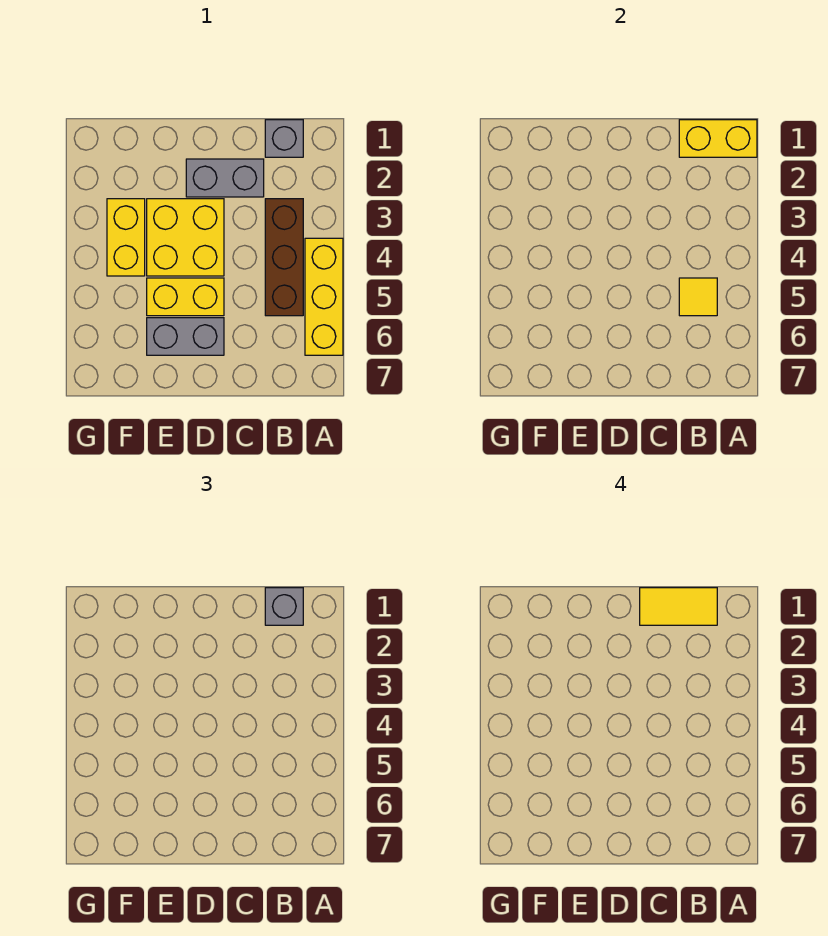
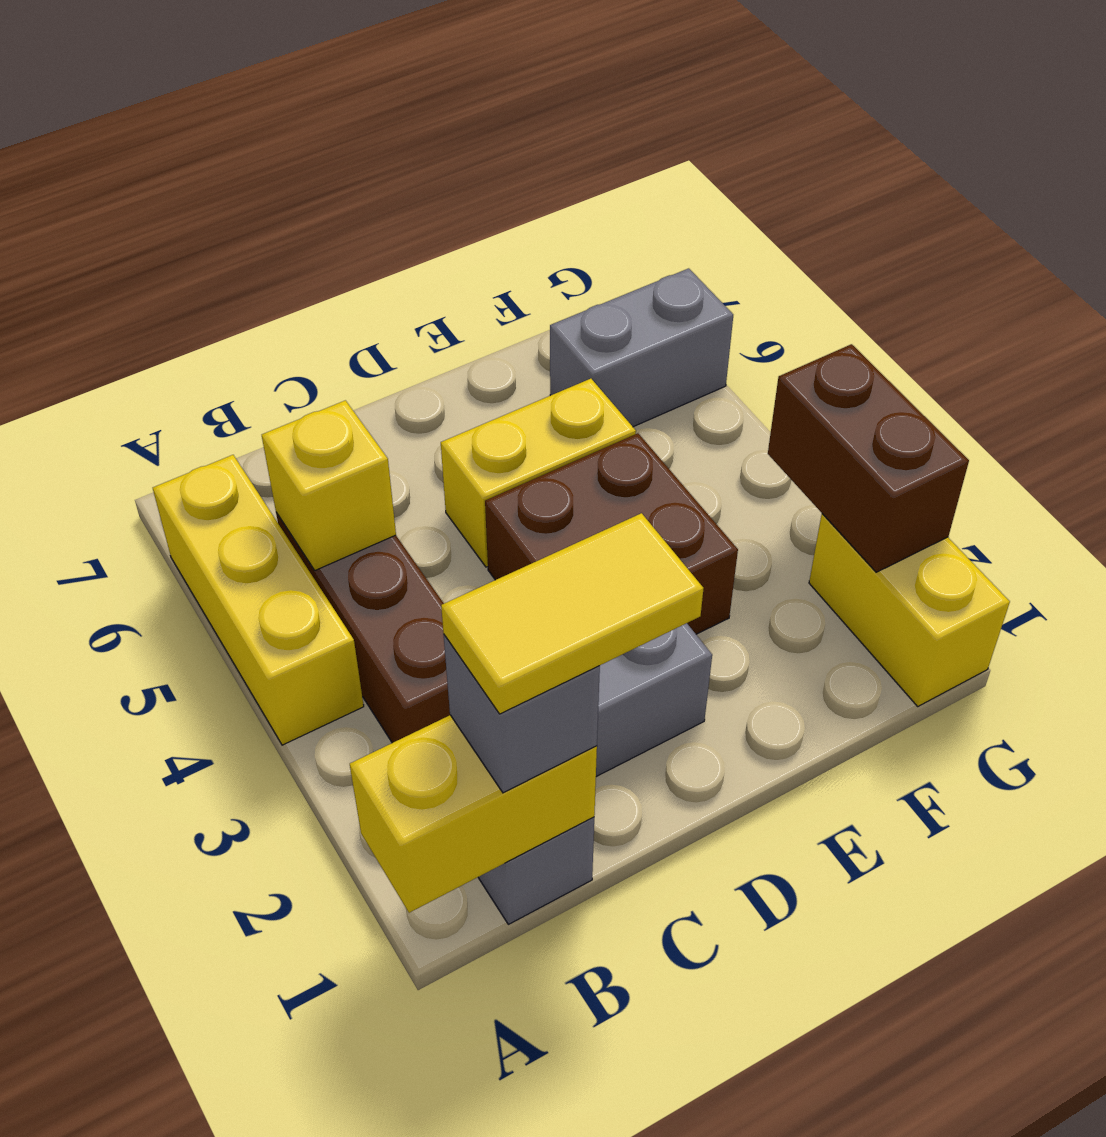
yellow 1x1 tile [679,278,717,316] -> yellow 1x1 brick [262,400,396,570]
yellow 2x2 brick [147,199,224,276] -> brown 2x2 brick [485,433,738,634]
grey 1x2 brick [147,318,224,355] -> grey 1x2 brick moved to [550,268,733,427]
yellow 1x2 brick [107,199,145,276] -> yellow 1x2 brick moved to [809,514,1010,706]
none -> brown 1x2 brick [768,344,969,572]

